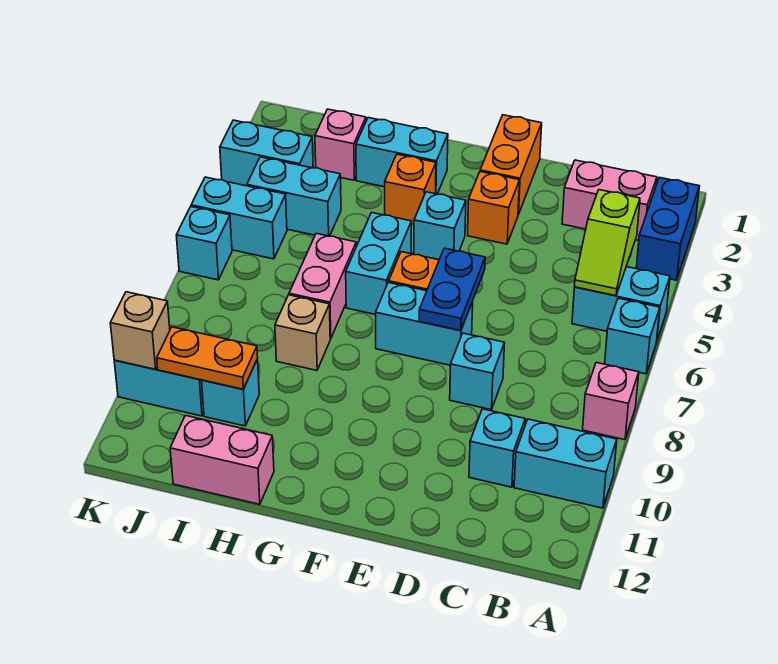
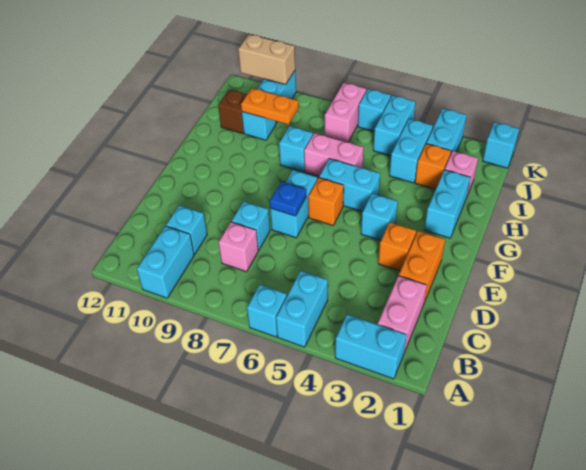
blue 1x2 brick [636,177,699,280] -> cyan 1x2 brick [335,314,406,379]
pink 1x1 brick [583,362,639,440] -> pink 1x1 brick moved to [219,222,258,272]
lime 1x2 slope [575,190,640,296] -> none
orange 1x2 brick [480,115,542,215] -> orange 1x2 brick turned to [399,231,445,303]
blue 1x2 plate [419,248,485,331] -> blue 1x1 plate [270,182,306,216]
orange 1x1 brick [385,154,436,224] -> orange 1x1 brick moved to [415,144,451,189]
tan 1x1 brick [275,295,330,370] -> cyan 1x1 brick [279,126,313,172]
pink 1x2 brick [170,416,274,504] -> pink 1x2 brick moved to [325,83,366,142]
orange 1x2 plate [157,327,258,389] -> orange 1x2 plate turned to [241,88,299,124]
none -> brown 1x1 brick [218,90,247,134]
none -> cyan 1x1 brick [483,122,519,168]
tan 1x1 brick [110,292,170,369] -> tan 1x2 brick [238,34,295,85]

